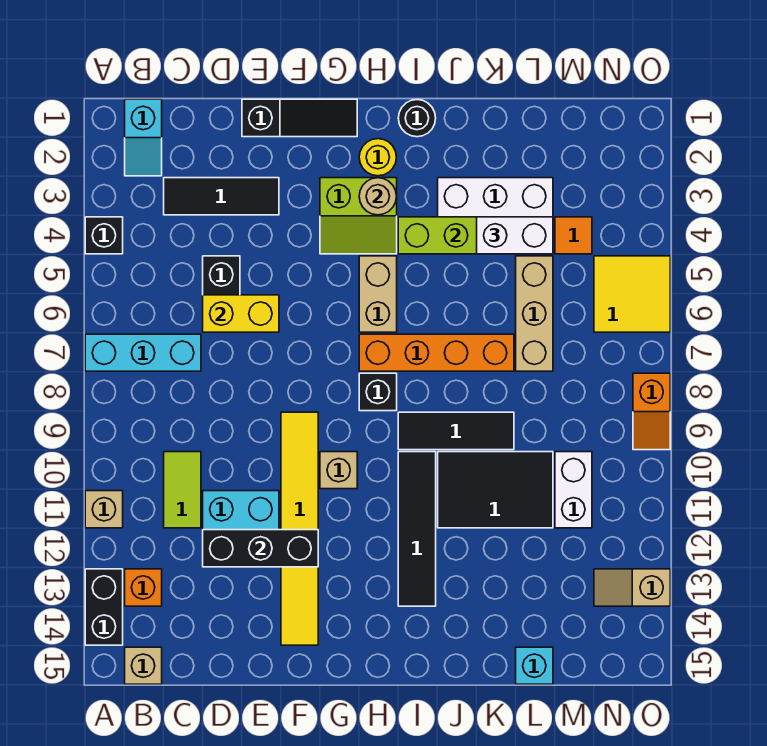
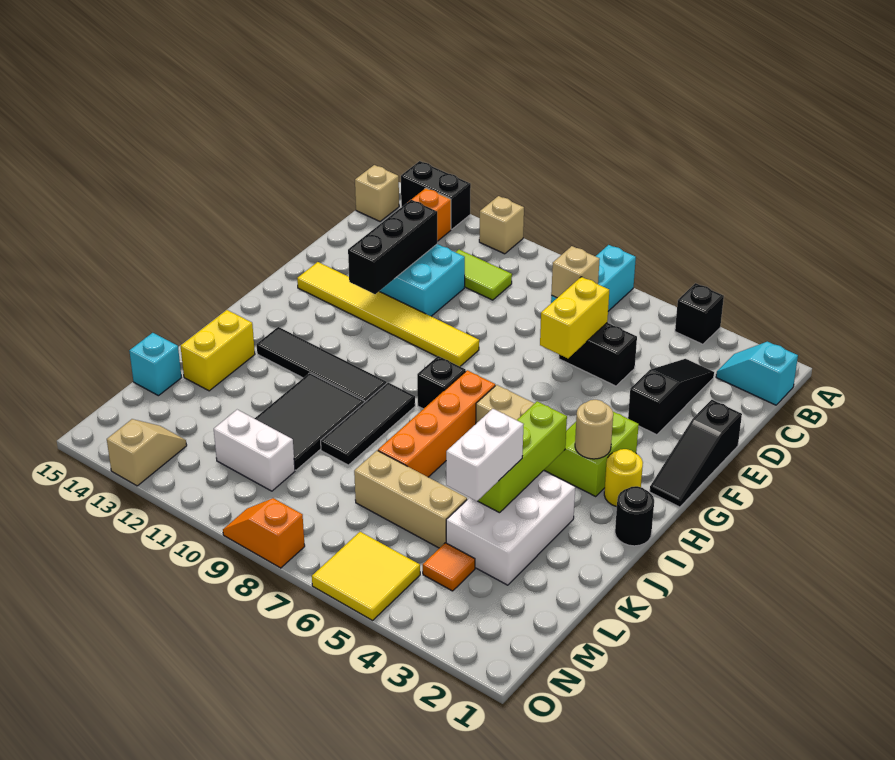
black 1x3 tile [164,178,279,215] -> black 1x3 slope [628,359,714,435]
tan 1x1 brick [320,452,357,489] -> tan 1x1 brick moved to [551,246,600,298]
none -> yellow 1x2 brick [181,310,255,391]

